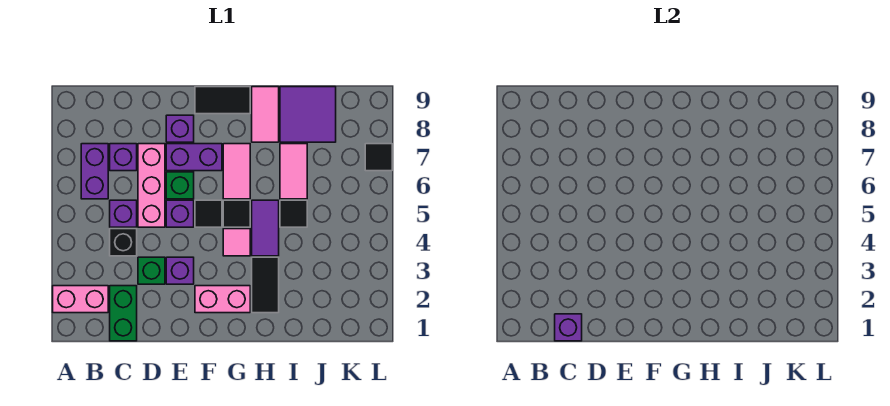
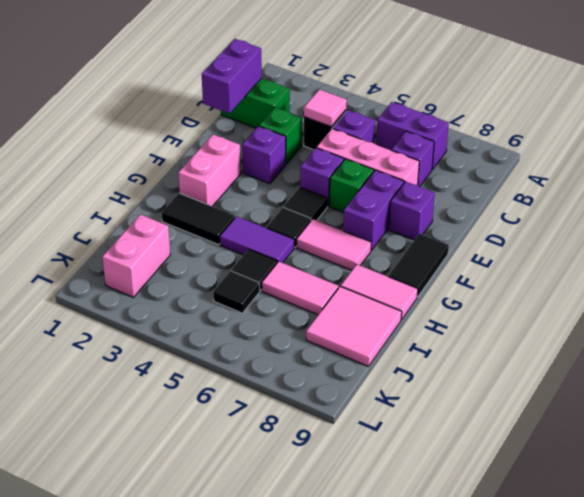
pink 1x2 brick [53,286,108,313] -> pink 1x2 brick moved to [102,215,170,297]
purple 1x1 brick [555,314,582,341] -> purple 1x2 brick [202,39,262,113]
pink 1x1 tile [223,229,250,256] -> pink 1x1 tile moved to [304,89,347,127]
purple 2x2 tile [280,87,336,142] -> pink 2x2 tile [306,286,402,366]
black 1x1 tile [365,144,392,171] -> black 1x1 tile moved to [213,271,260,313]

